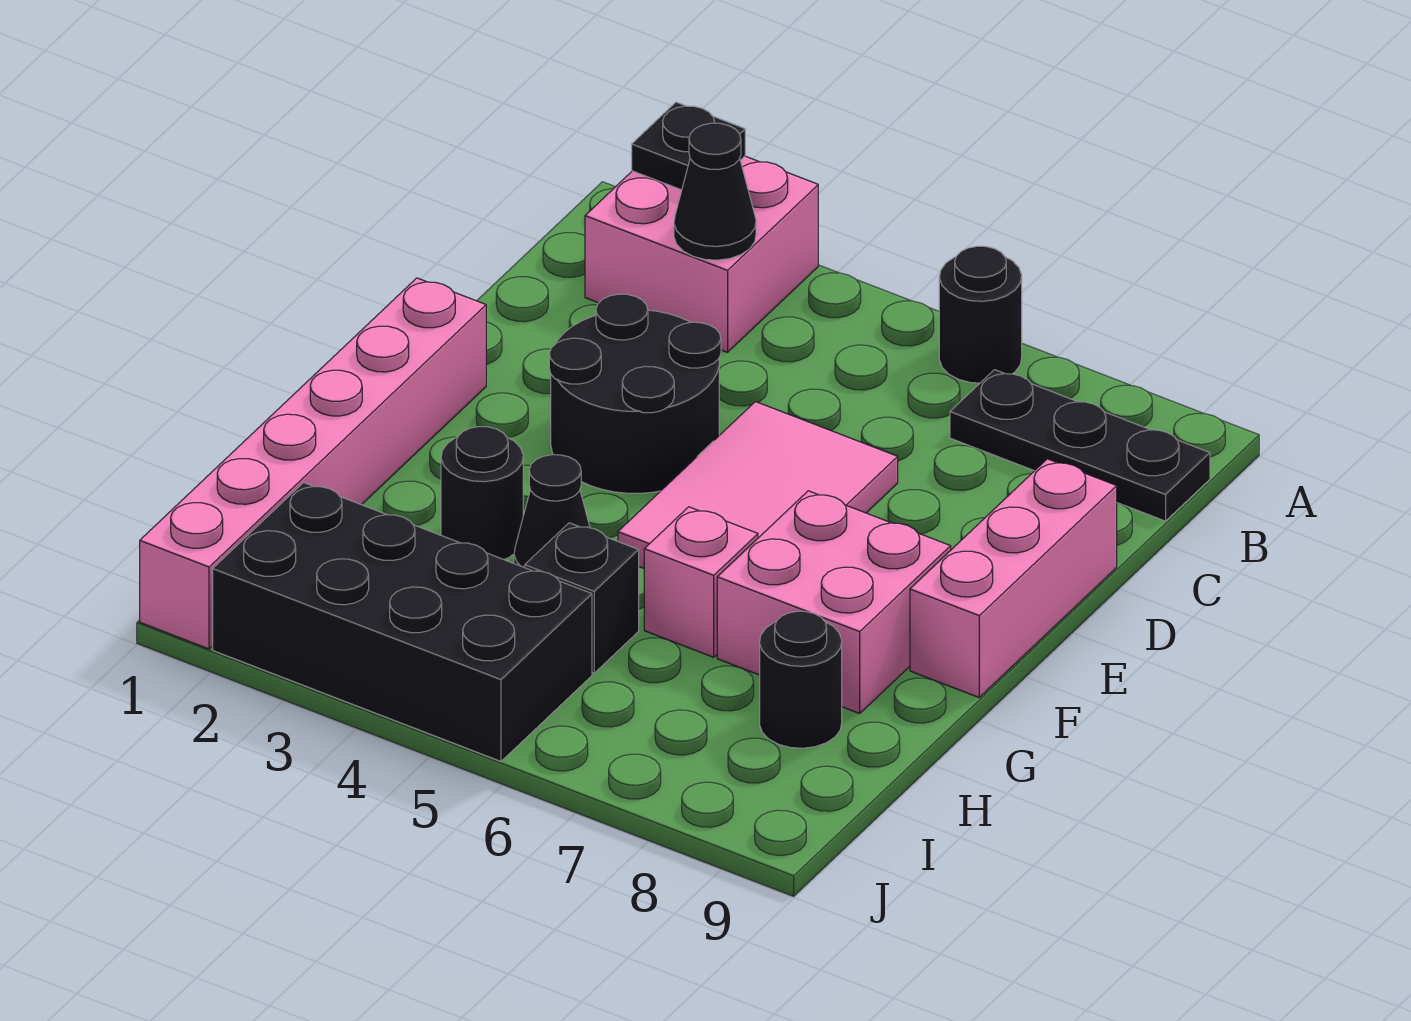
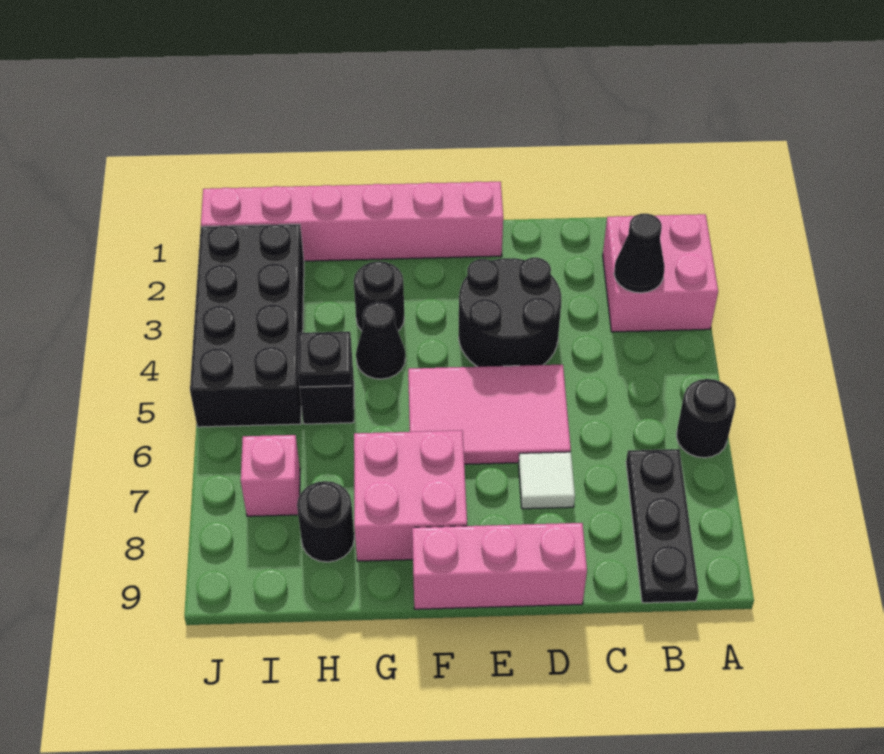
black 1x1 plate [632,102,745,190] -> black 1x1 plate moved to [298,332,351,387]
none -> white 1x1 tile [519,452,575,509]
pink 1x1 brick [644,507,758,657] -> pink 1x1 brick moved to [241,435,300,516]

